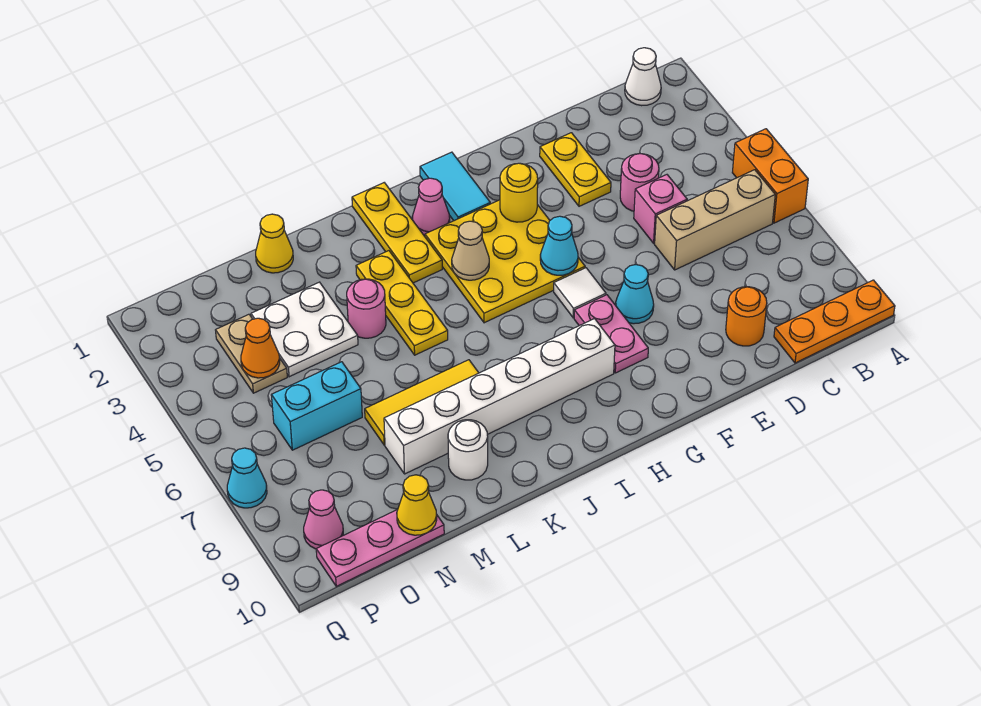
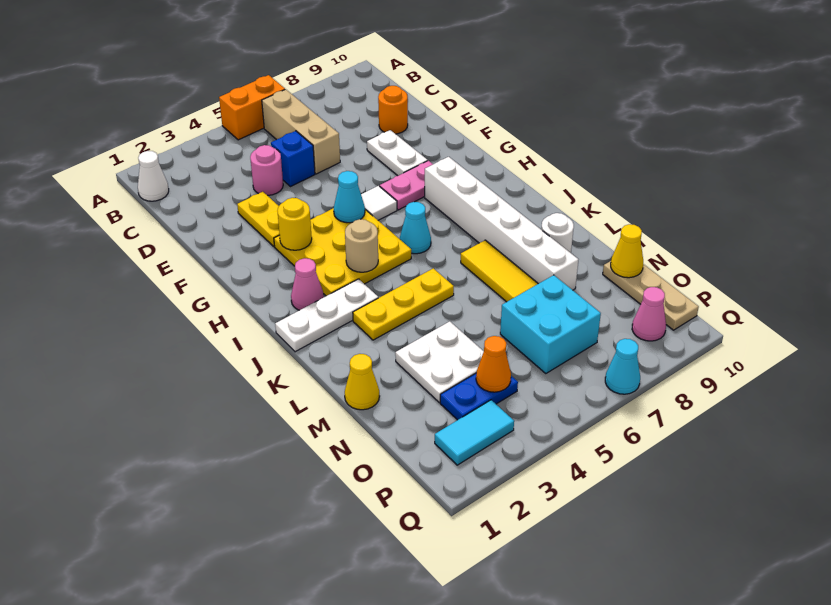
orange 1x3 plate [774,280,895,363] -> none
pink 1x1 brick [634,175,687,243] -> blue 1x1 brick [271,131,315,187]
yellow 1x2 plate [540,133,611,206] -> yellow 1x2 plate turned to [237,192,280,246]
none -> white 1x2 plate [367,130,428,176]
cyan 1x1 cone [616,265,654,324] -> cyan 1x1 cone moved to [400,202,431,254]
cyan 1x2 tile [420,152,490,221] -> cyan 1x2 tile moved to [435,400,514,465]
tan 1x1 cone [452,221,489,280] -> tan 1x1 round brick [345,219,378,272]
yellow 1x3 plate [352,183,442,283] -> white 1x3 plate [275,279,378,352]
pink 1x1 round brick [347,279,386,338] -> none
cyan 1x2 brick [271,362,362,450] -> cyan 2x2 brick [500,275,601,373]
pink 1x3 plate [316,510,444,586] -> tan 1x3 plate [603,261,699,330]
tan 1x2 plate [216,314,287,393] -> blue 1x2 plate [440,373,518,420]

